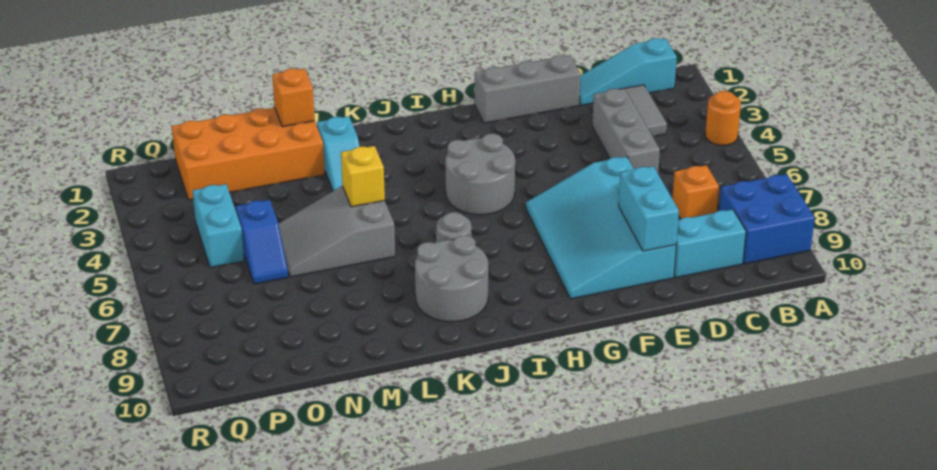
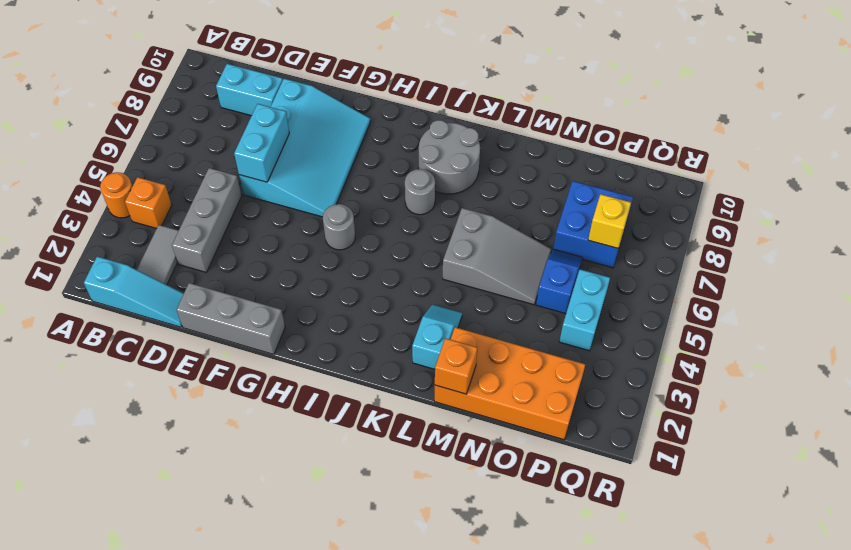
blue 2x2 brick [719,174,815,264] -> blue 2x2 brick moved to [553,181,633,268]
orange 1x1 brick [672,165,719,219] -> orange 1x1 brick moved to [125,177,172,229]
cyan 1x2 brick [619,166,679,251] -> cyan 1x2 brick moved to [234,104,289,182]
grey 2x2 round brick [445,134,515,215] -> grey 1x1 round brick [323,204,355,250]
yellow 1x1 brick [341,146,385,207] -> yellow 1x1 brick moved to [588,194,631,249]

